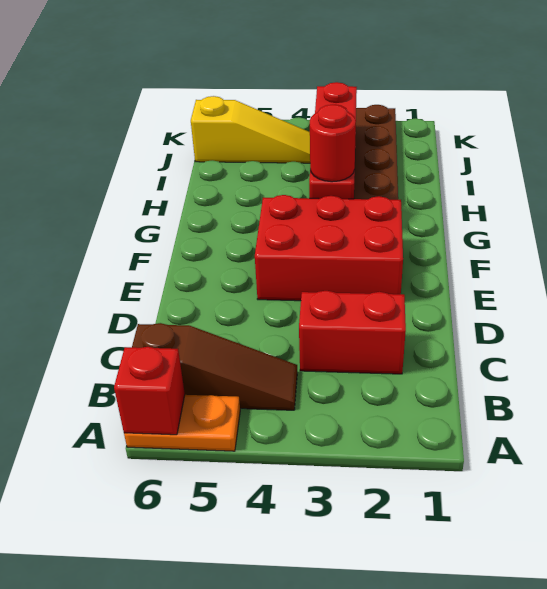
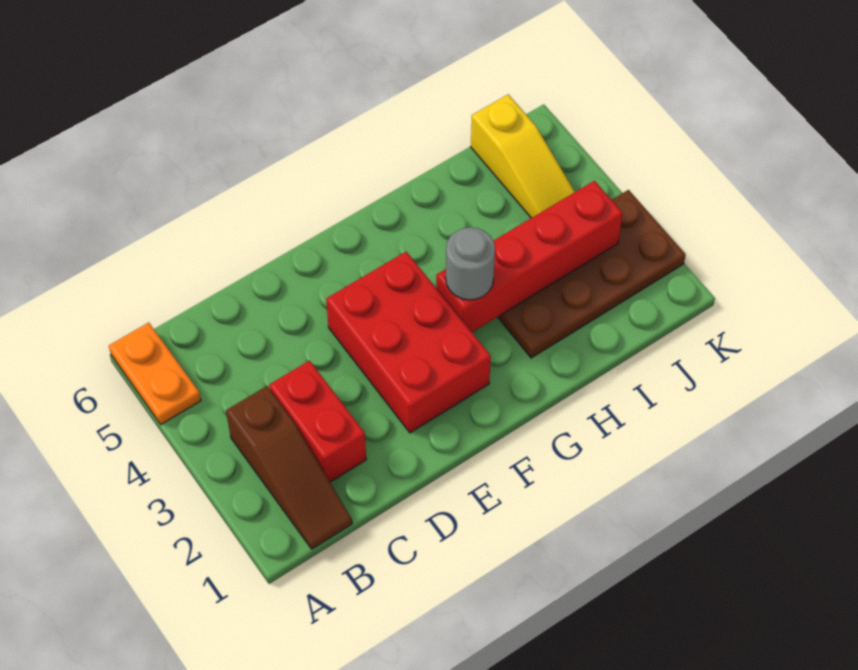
red 1x1 brick [114,347,185,435] -> none
brown 1x3 slope [132,323,297,410] -> brown 1x3 slope moved to [226,386,352,549]
red 1x1 round brick [310,105,356,182] -> grey 1x1 round brick [446,227,495,300]

